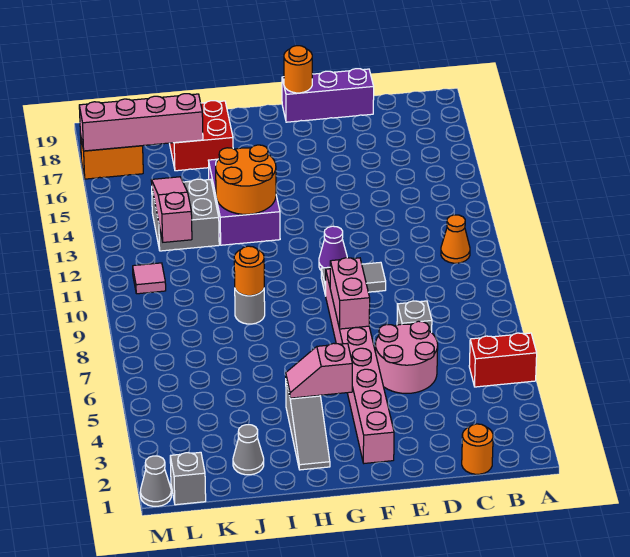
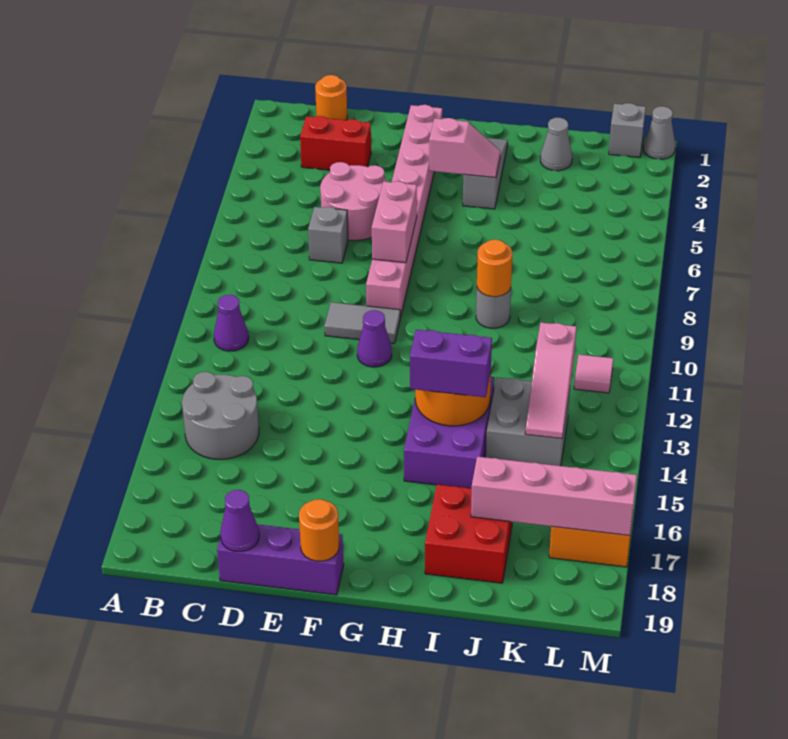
red 1x2 brick [469,333,537,387] -> red 1x2 brick moved to [300,116,371,170]
orange 1x1 cone [441,215,470,263] -> purple 1x1 cone [214,295,249,351]
none -> grey 2x2 round brick [182,372,259,459]
none -> purple 1x1 cone [220,490,259,551]
none -> purple 1x2 brick [410,330,492,397]

